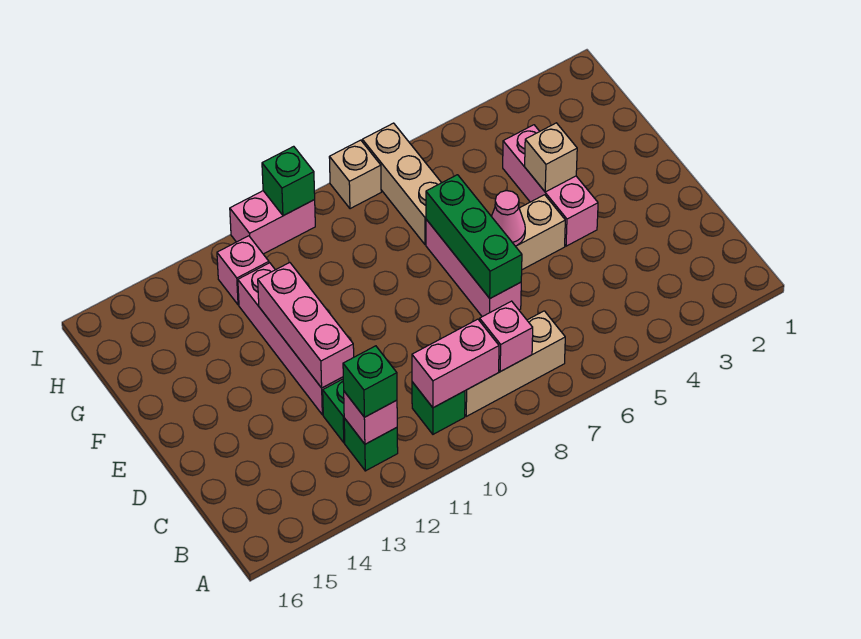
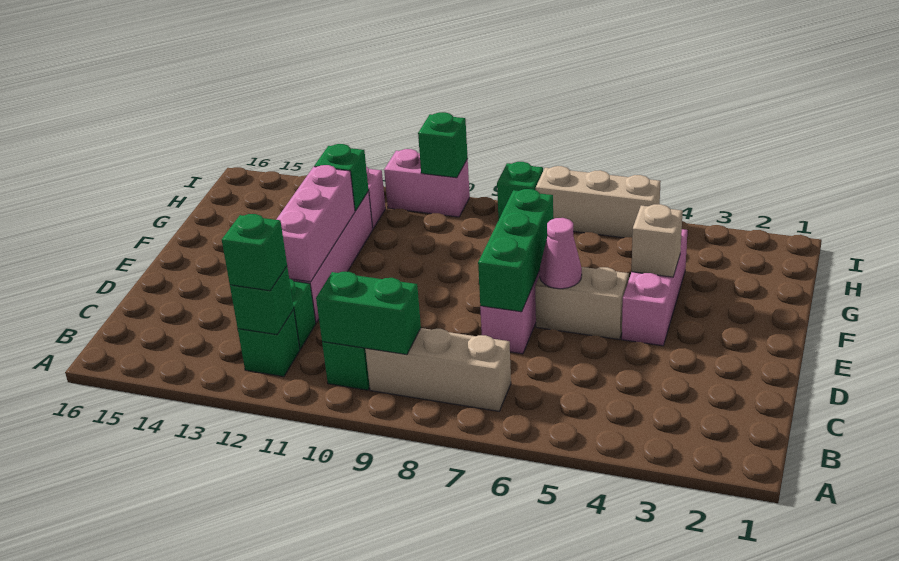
pink 1x1 brick [480,301,533,372] -> none
pink 1x2 brick [412,319,499,408] -> green 1x2 brick [316,272,421,355]
pink 1x1 brick [344,392,397,444] -> green 1x1 brick [230,266,294,335]
tan 1x3 brick [362,123,441,245] -> tan 1x3 brick turned to [536,166,661,238]
none -> green 1x1 brick [314,144,369,211]
tan 1x1 brick [329,140,381,209] -> green 1x1 brick [497,162,543,220]

